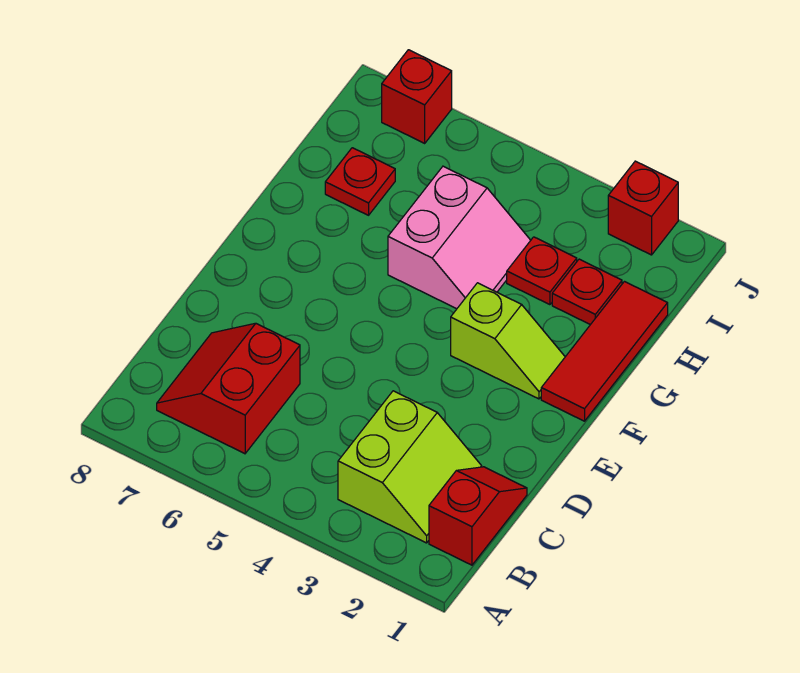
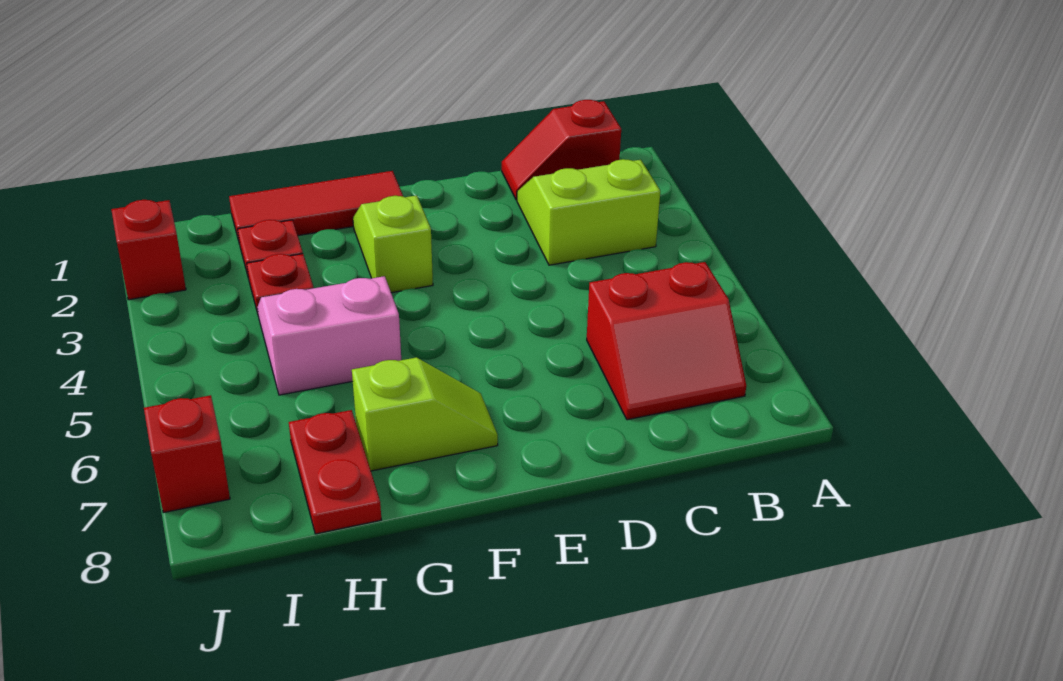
none -> lime 1x2 slope [352,357,498,471]
red 1x1 plate [325,148,395,215] -> red 1x2 plate [289,410,381,534]

